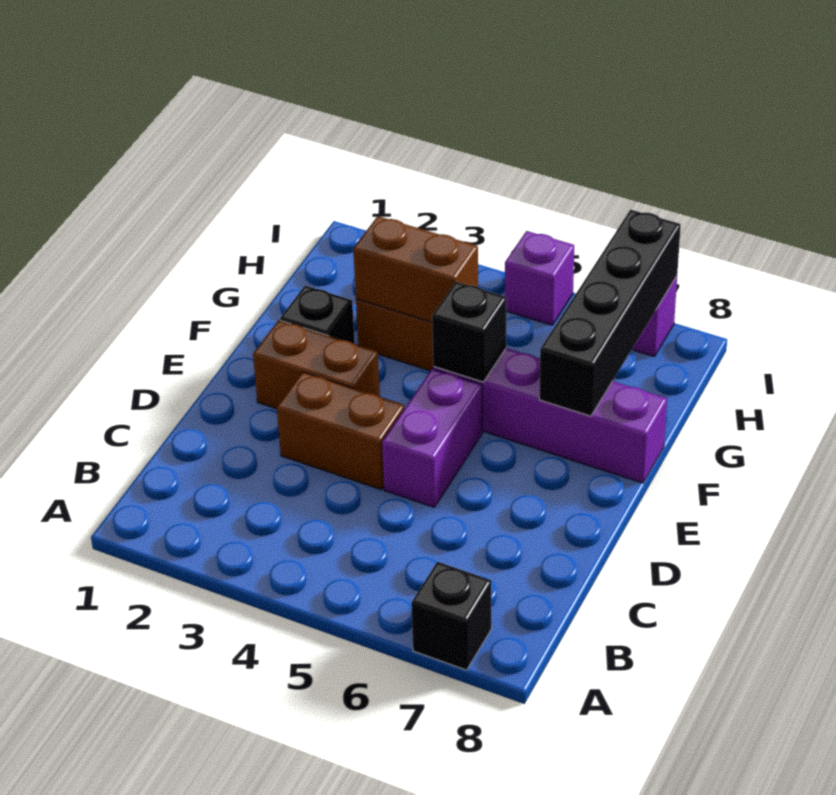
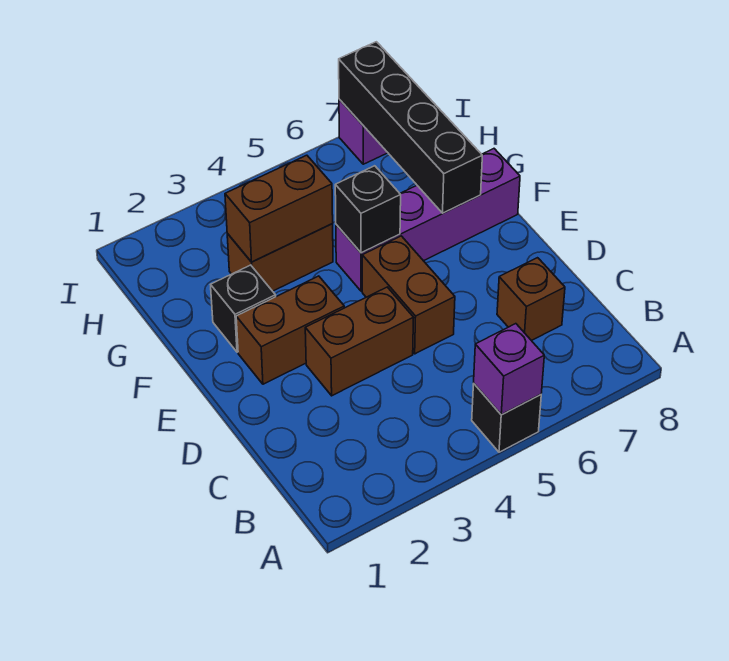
black 1x1 brick [411,562,492,670] -> black 1x1 brick moved to [472,384,541,452]
none -> brown 1x1 brick [497,258,565,341]
purple 1x2 brick [382,369,483,507] -> brown 1x2 brick [362,236,455,354]
purple 1x1 brick [505,231,574,325] -> purple 1x1 brick moved to [474,324,544,415]

